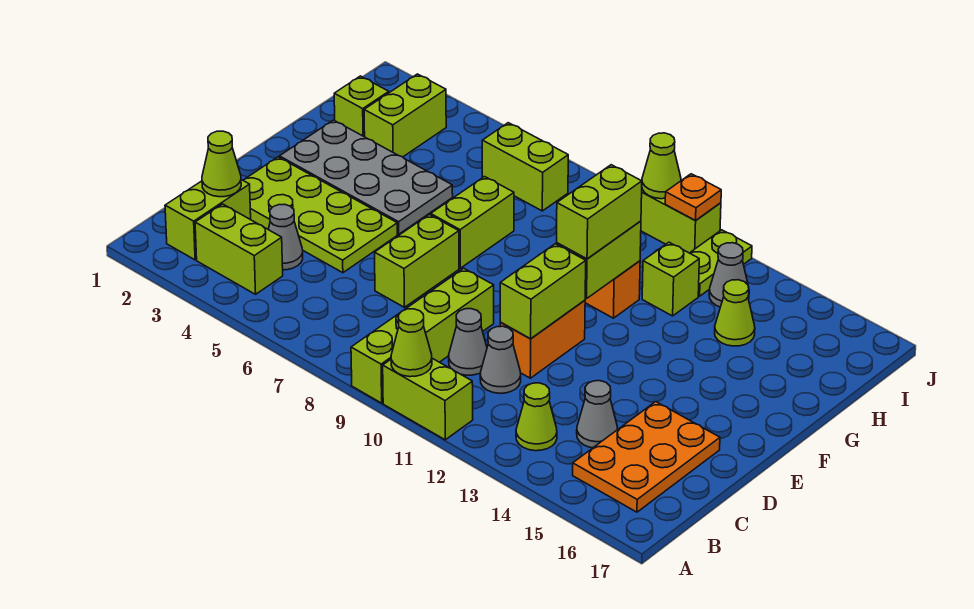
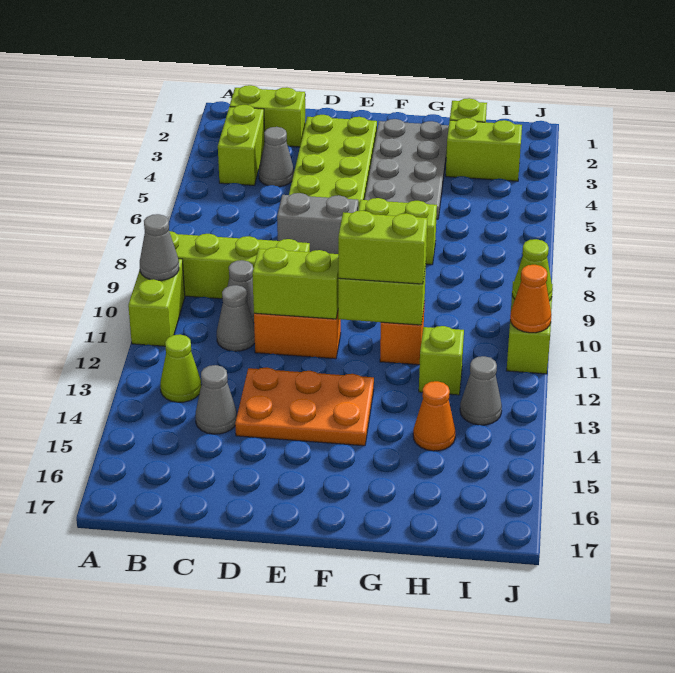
lime 1x1 cone [391,309,432,377] -> grey 1x1 cone [140,214,179,280]
orange 2x3 plate [573,402,720,512] -> orange 2x3 plate moved to [235,367,374,446]
lime 1x1 cone [202,131,241,197] -> none
lime 1x2 brick [375,215,459,307] -> grey 1x2 brick [277,193,358,254]
lime 1x1 cone [715,280,755,346] -> orange 1x1 cone [413,381,455,451]
lime 1x2 brick [482,123,568,211] -> none
lime 1x2 plate [690,230,752,296] -> none
orange 1x1 plate [665,174,721,220] -> orange 1x1 cone [510,265,551,333]

